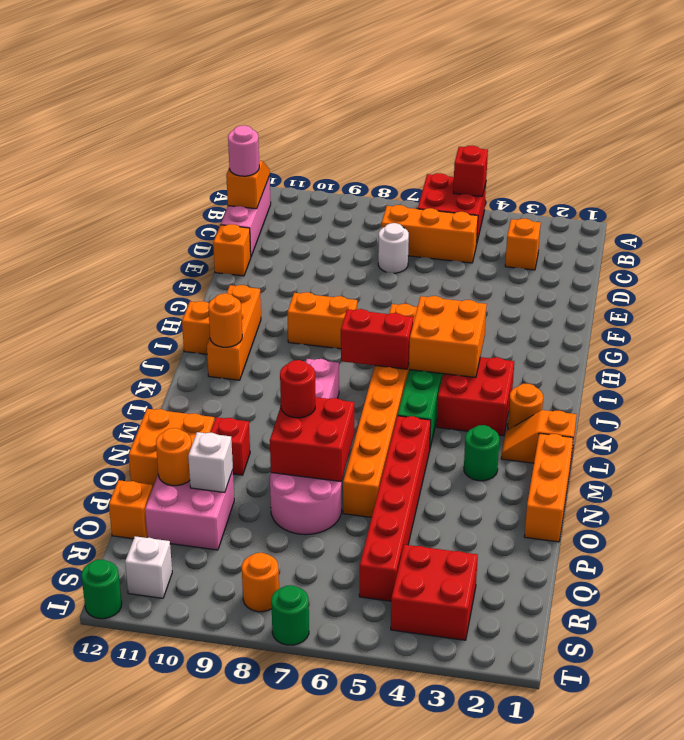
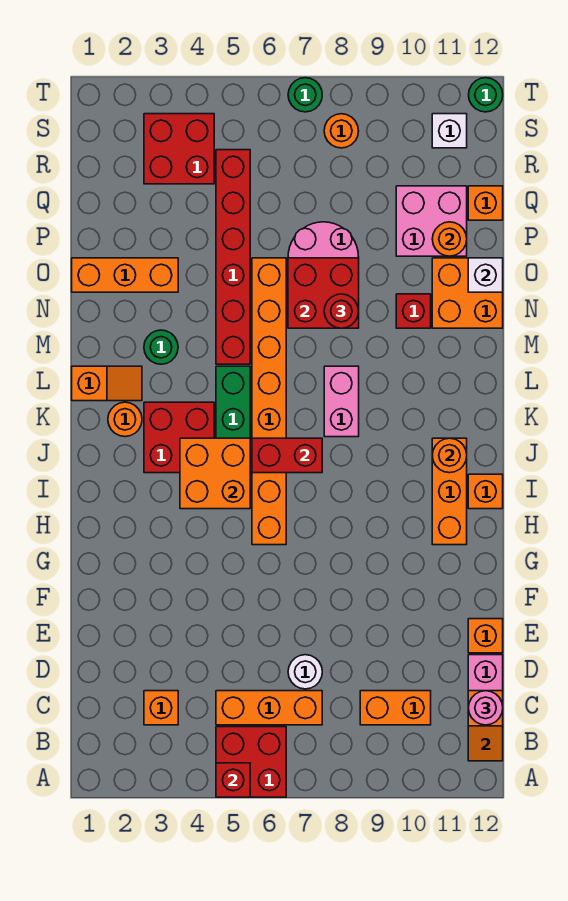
orange 1x2 brick [288,292,357,349] -> orange 1x2 brick moved to [360,691,431,725]
orange 1x3 brick [524,433,573,542] -> orange 1x3 brick turned to [72,258,178,292]
white 1x1 brick [188,432,233,492] -> white 1x1 brick moved to [468,258,503,292]

